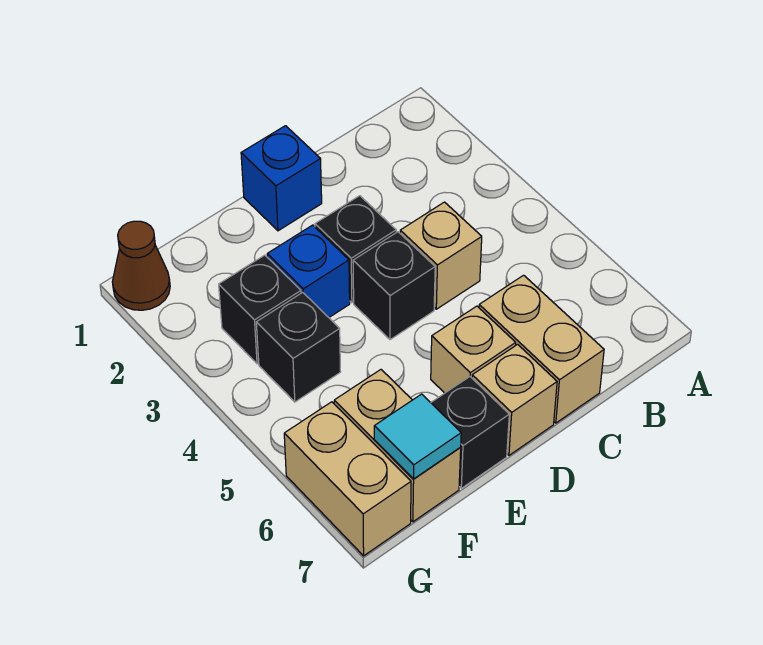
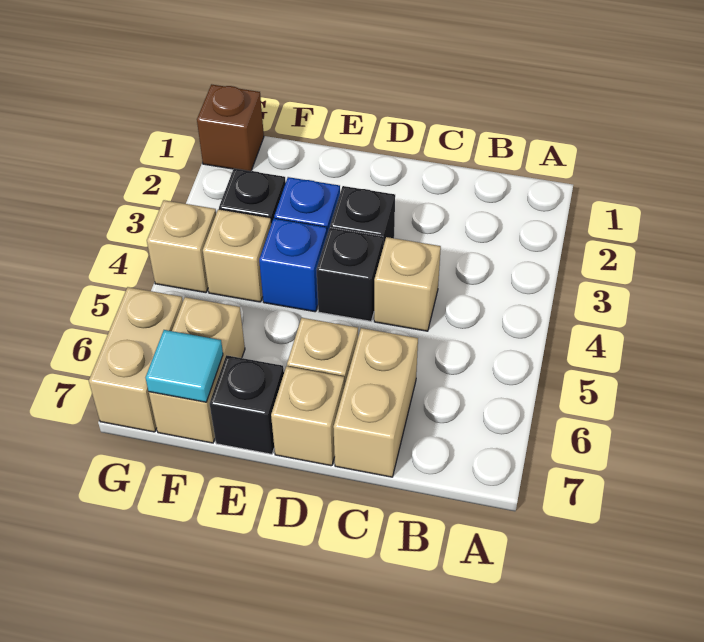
blue 1x1 brick [241,126,322,231] -> blue 1x1 brick moved to [259,219,327,312]
black 1x1 brick [256,292,341,402] -> tan 1x1 brick [203,209,271,302]
brown 1x1 cone [112,221,170,310] -> brown 1x1 brick [197,84,264,171]
none -> tan 1x1 brick [147,200,216,293]

